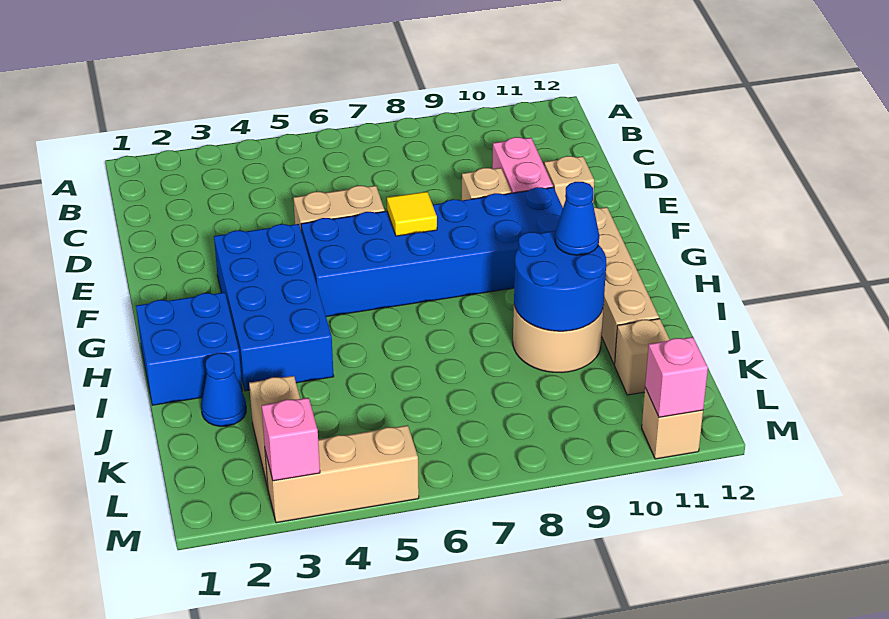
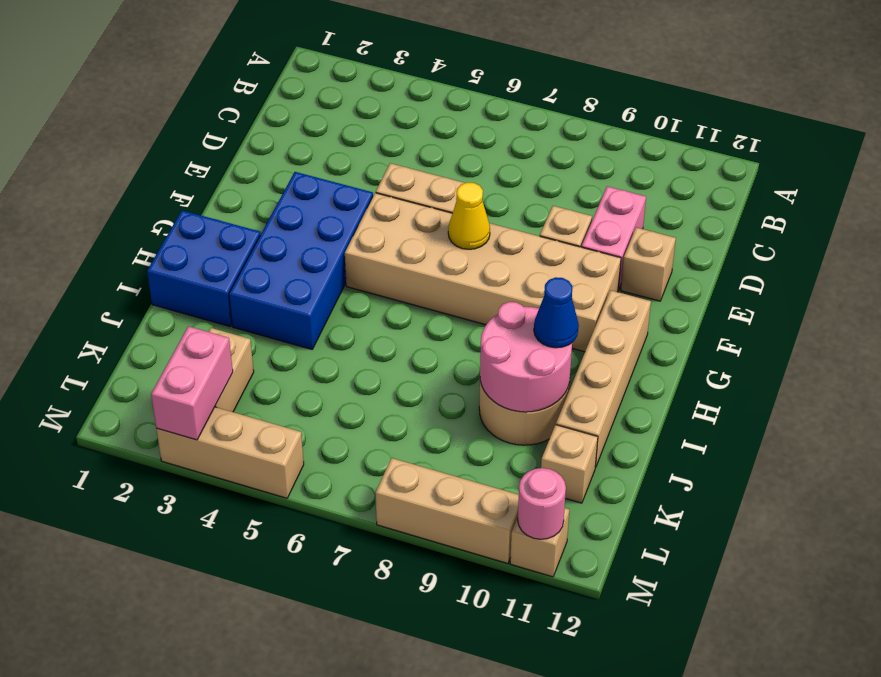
blue 2x6 brick [301,187,563,317] -> tan 2x6 brick [345,193,621,352]
yellow 1x1 tile [387,192,437,236] -> yellow 1x1 cone [448,182,490,249]
blue 2x2 round brick [514,231,606,331] -> pink 2x2 round brick [480,302,572,412]
blue 1x1 cone [201,353,246,426] -> none
pink 1x1 brick [262,398,320,481] -> pink 1x2 brick [151,326,233,440]
none -> tan 1x3 brick [376,458,519,563]
pink 1x1 brick [645,337,708,417] -> pink 1x1 round brick [518,468,566,539]

